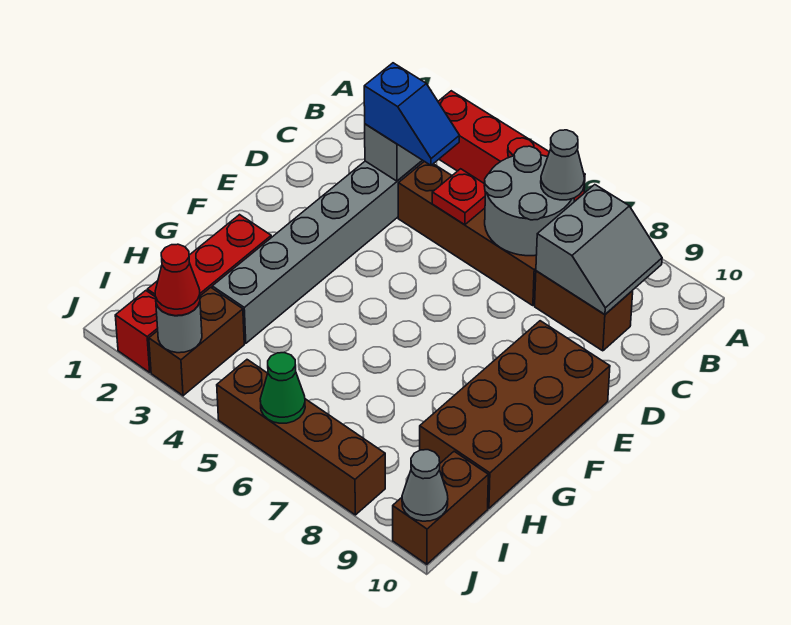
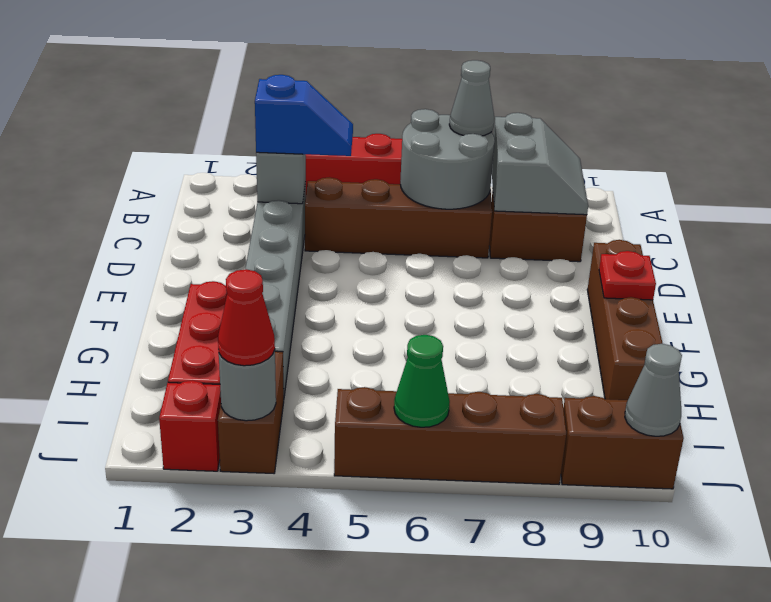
red 1x1 plate [432,169,485,225] -> red 1x1 plate moved to [599,251,656,300]
brown 2x4 brick [420,321,610,508] -> brown 1x4 brick [587,240,663,400]
brown 1x2 brick [393,451,488,564] -> brown 1x2 brick turned to [561,396,684,489]

